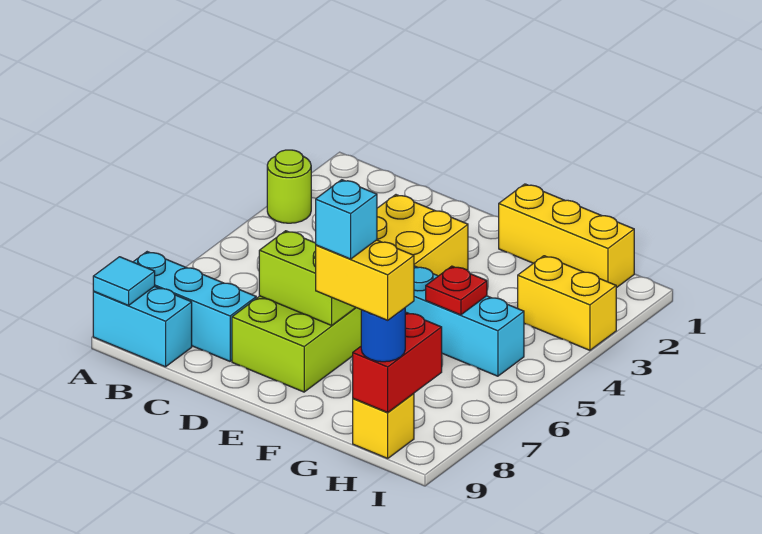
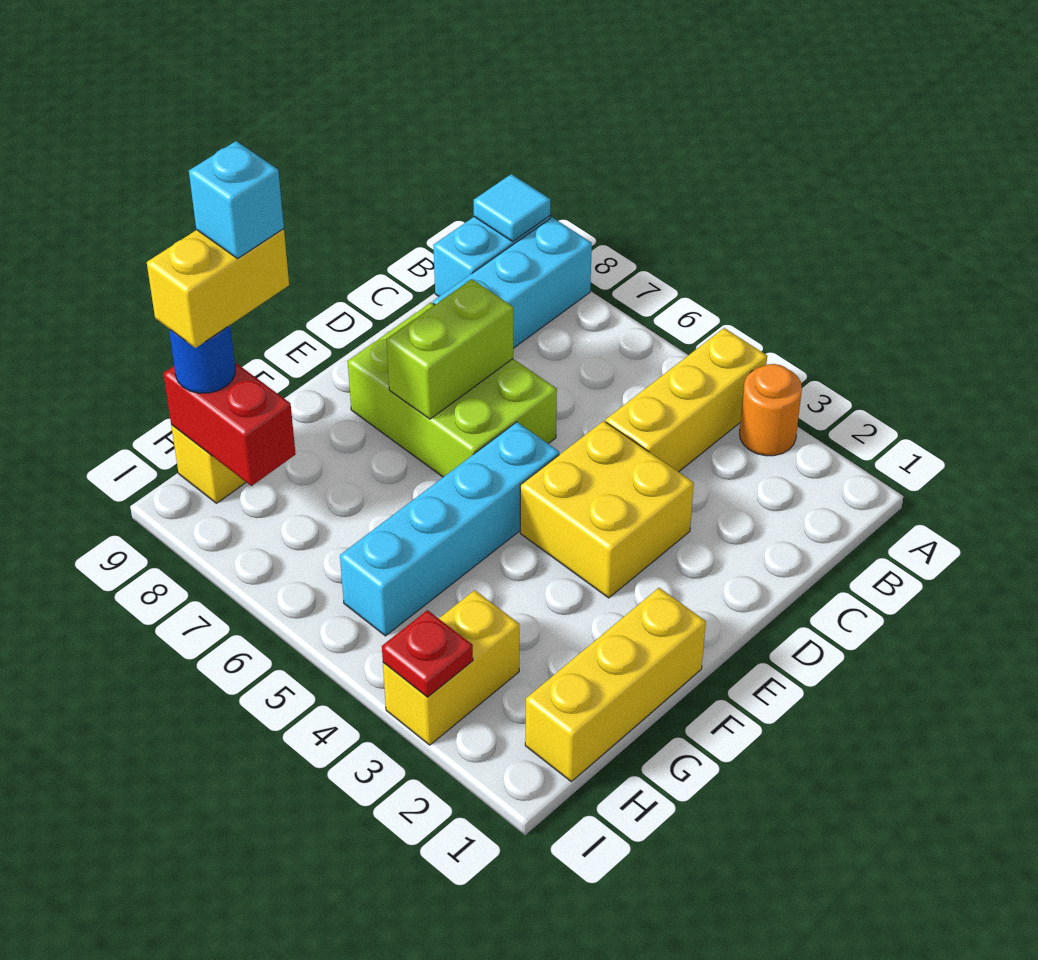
lime 1x1 round brick [267,150,311,223] -> orange 1x1 round brick [740,364,802,456]
none -> yellow 1x3 brick [606,328,767,472]
red 1x1 plate [426,266,487,315] -> red 1x1 plate moved to [382,610,473,697]

